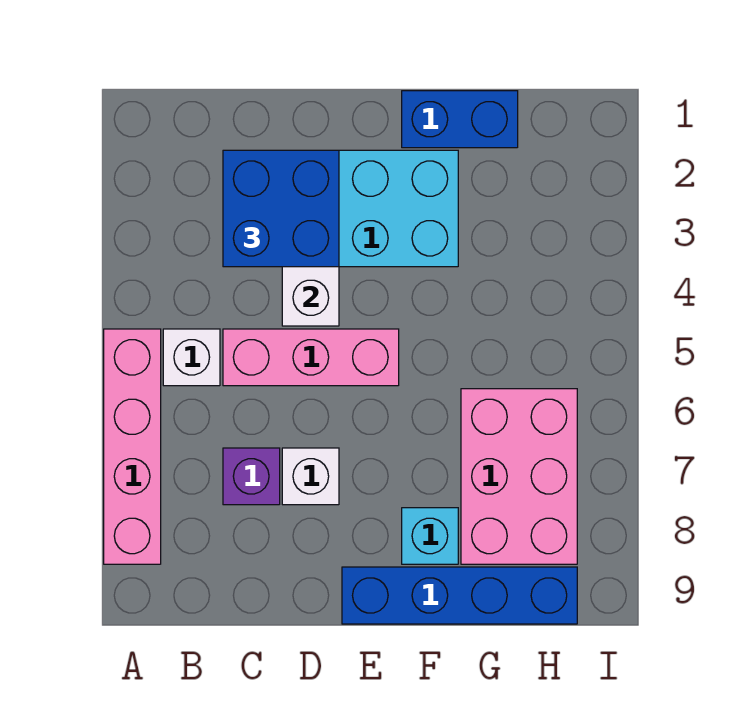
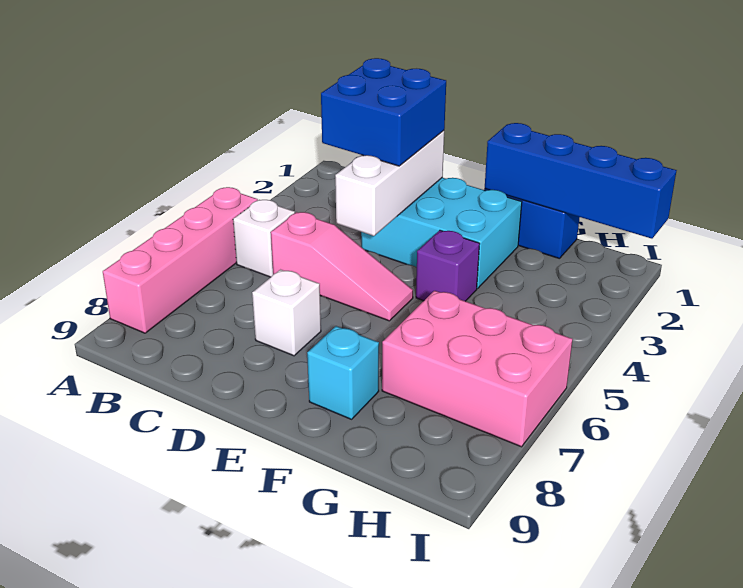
pink 1x3 brick [223,329,399,386] -> pink 1x3 slope [271,212,413,321]
purple 1x1 brick [223,448,280,505] -> purple 1x1 brick moved to [416,230,480,301]
blue 1x4 brick [342,567,577,624] -> blue 1x4 brick moved to [485,123,677,239]
pink 2x3 brick [461,389,577,564] -> pink 2x3 brick turned to [382,291,573,447]

